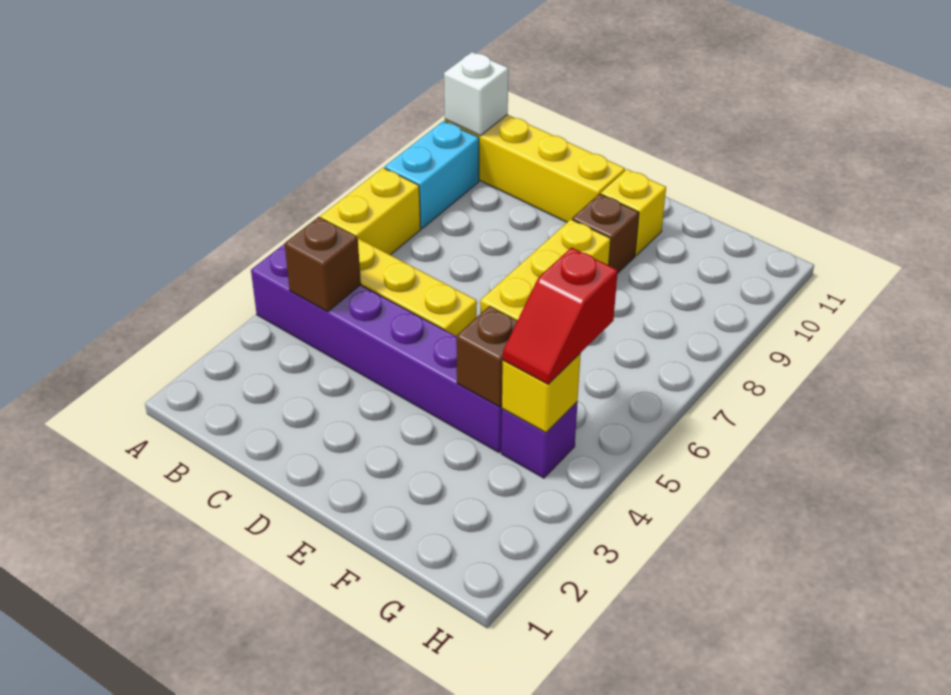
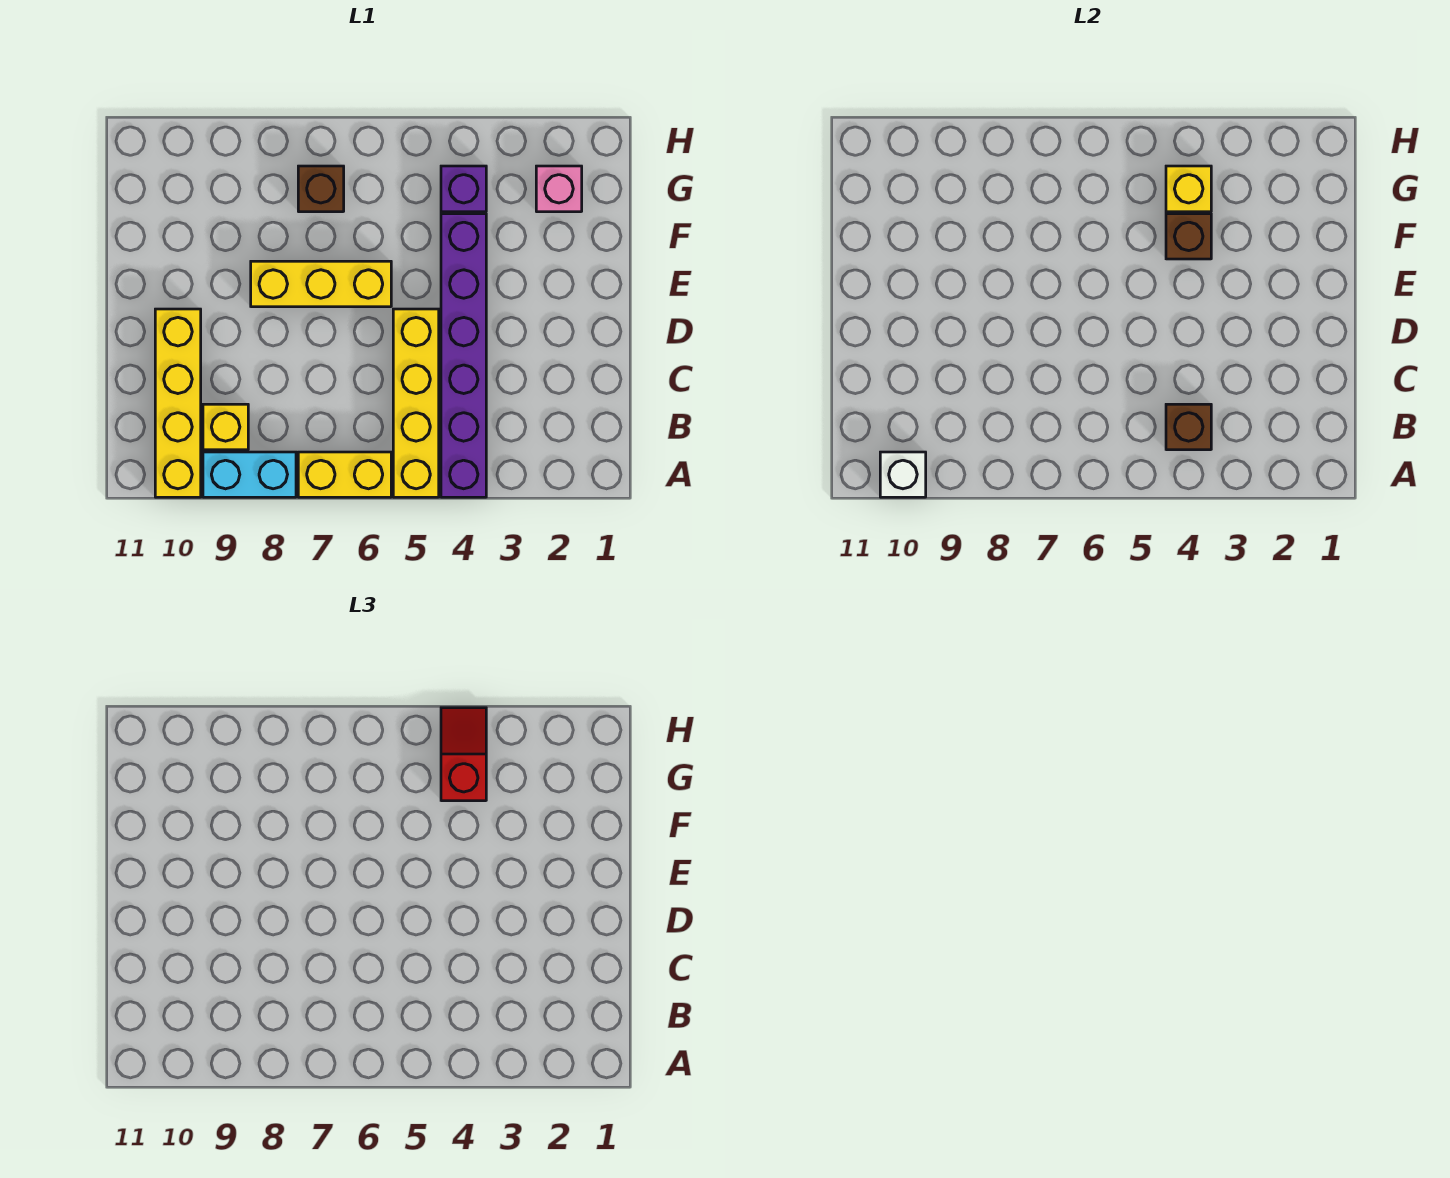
brown 1x1 brick [572,194,639,274] -> brown 1x1 brick moved to [298,166,344,212]
yellow 1x1 brick [601,169,666,255] -> yellow 1x1 brick moved to [203,404,248,450]
none -> pink 1x1 brick [536,166,582,212]
red 1x2 slope [503,247,618,384] -> red 1x2 slope turned to [441,708,486,801]

